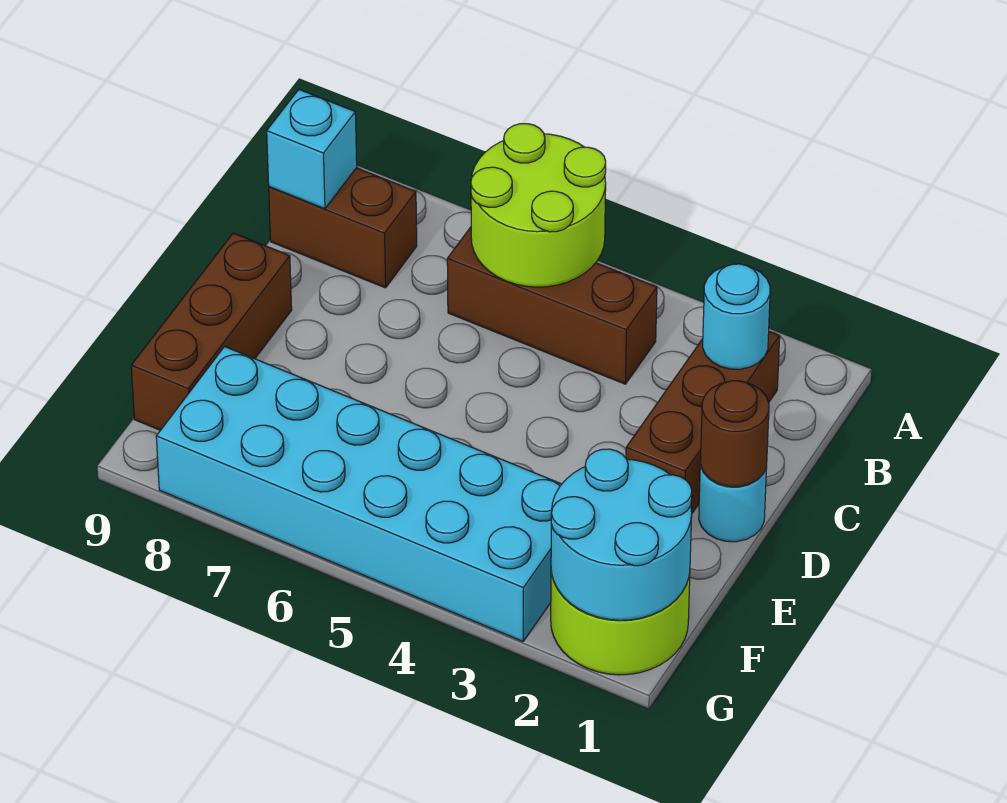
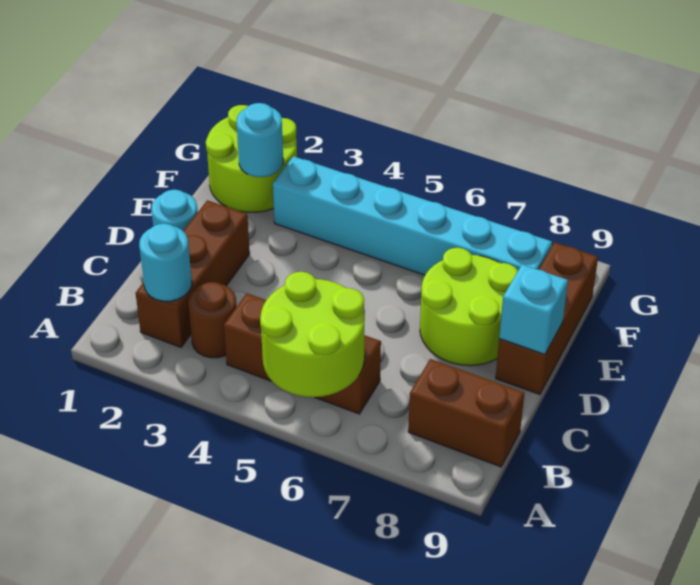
cyan 1x1 brick [267,90,357,209] -> cyan 1x1 brick moved to [499,265,568,354]
brown 1x1 round brick [700,381,769,487] -> brown 1x1 round brick moved to [188,282,236,358]
none -> lime 2x2 round brick [420,248,518,366]
cyan 2x2 round brick [551,449,692,620] -> cyan 1x1 round brick [237,103,283,177]
cyan 2x6 brick [156,347,562,641] -> cyan 1x6 brick [273,156,552,275]

